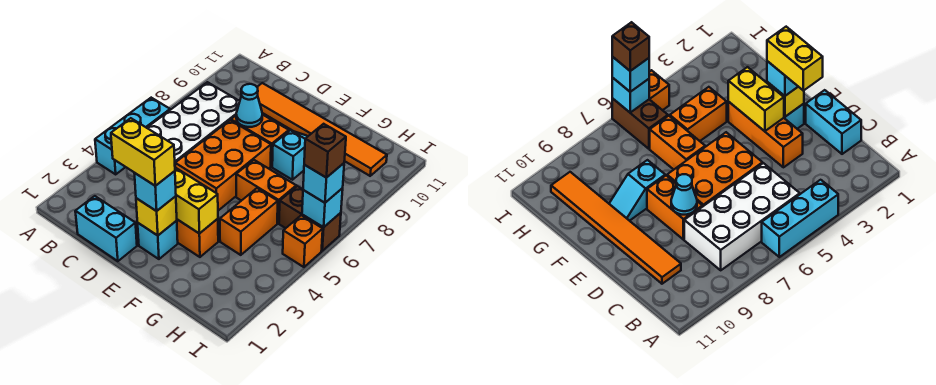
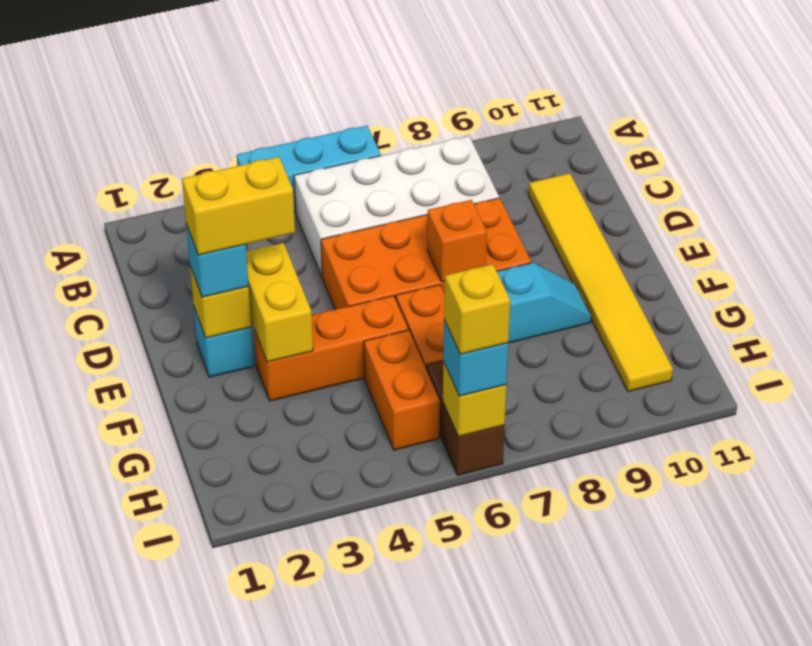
cyan 1x2 brick [75,196,137,261] -> none
orange 1x6 tile [257,83,387,176] -> yellow 1x6 tile [529,173,673,392]
yellow 1x2 brick [111,118,175,186] -> yellow 1x2 brick turned to [182,157,295,255]
orange 1x3 brick [177,219,218,257] -> orange 1x3 brick turned to [254,296,408,401]
cyan 1x1 cone [236,84,262,127] -> none
orange 1x2 brick [220,188,278,255] -> orange 1x2 brick turned to [364,330,440,450]
orange 1x1 brick [283,215,323,267] -> orange 1x1 brick moved to [427,200,487,282]
cyan 1x1 brick [302,188,343,227] -> yellow 1x1 brick [443,362,506,436]
brown 1x1 brick [304,124,346,178] -> yellow 1x1 brick [444,264,510,354]

